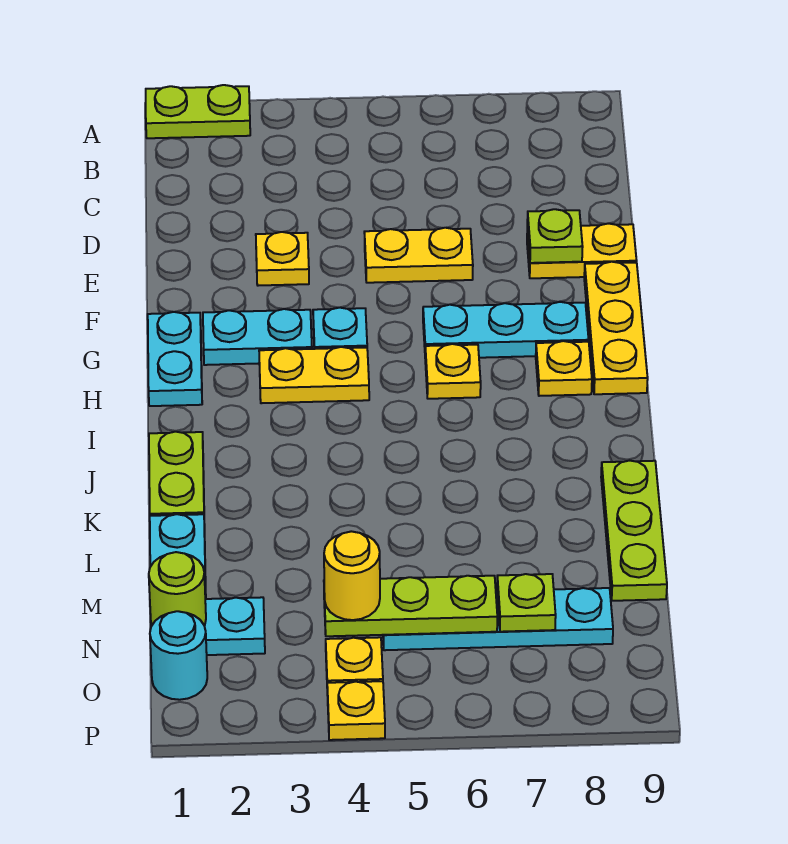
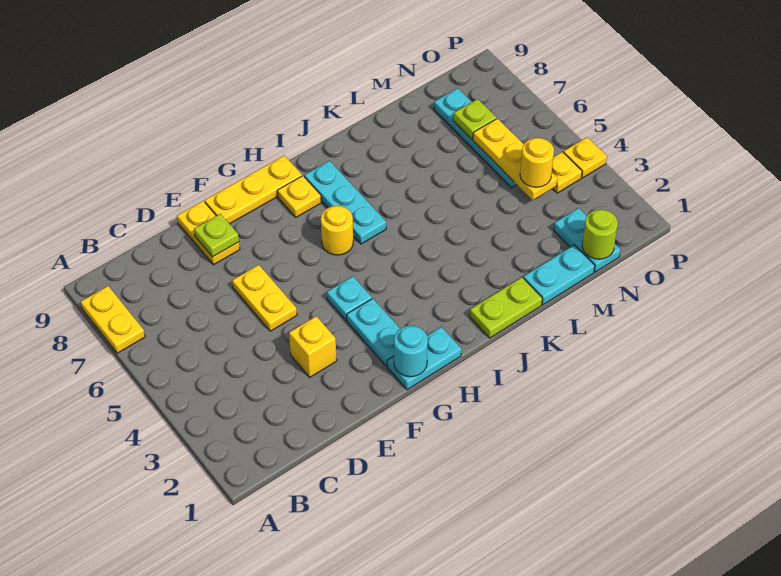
lime 1x2 plate [146,85,250,138] -> none
yellow 1x1 plate [256,232,309,286] -> yellow 1x1 brick [289,316,337,377]
cyan 1x3 plate [423,302,589,358] -> cyan 1x3 plate moved to [304,161,386,244]
yellow 1x2 plate [259,347,369,403] -> yellow 1x2 plate moved to [81,286,145,353]
yellow 1x1 plate [425,344,481,399] -> yellow 1x1 round brick [321,206,353,255]
lime 1x3 plate [601,461,667,601] -> none
lime 1x3 plate [324,576,497,636] -> yellow 1x3 plate [473,119,558,200]
cyan 1x1 round brick [150,611,207,700] -> cyan 1x1 round brick moved to [394,326,428,377]

